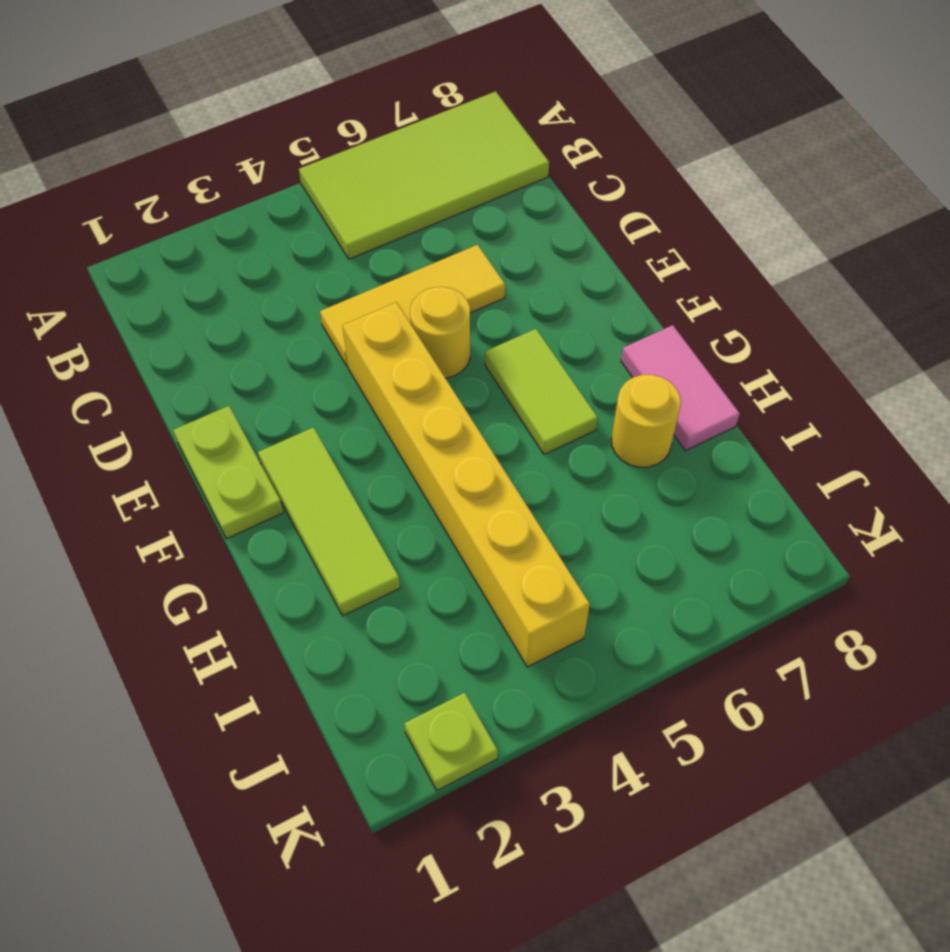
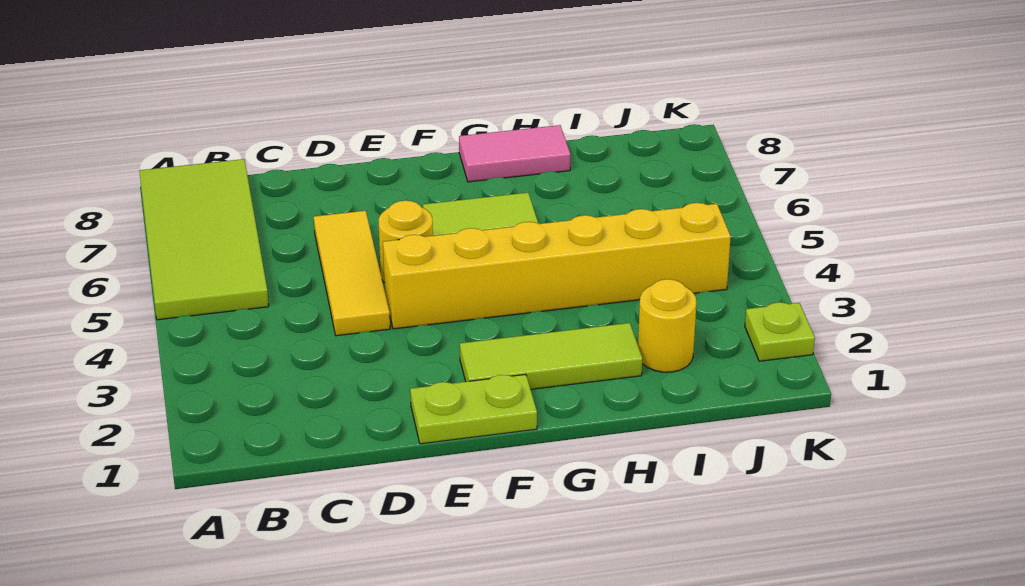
yellow 1x1 round brick [611,375,681,467] -> yellow 1x1 round brick moved to [638,279,697,372]

